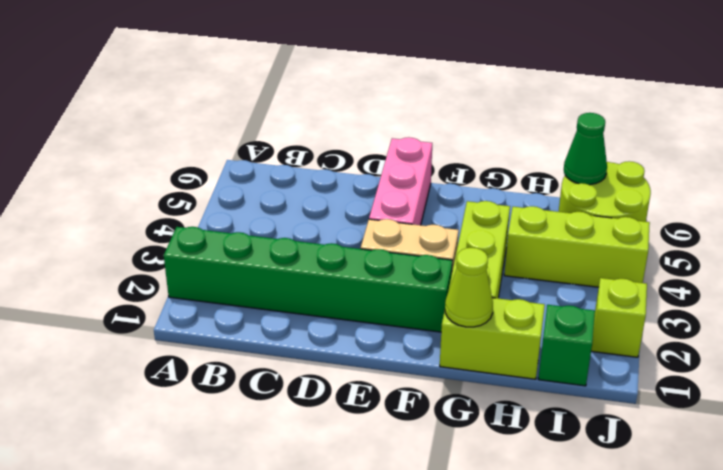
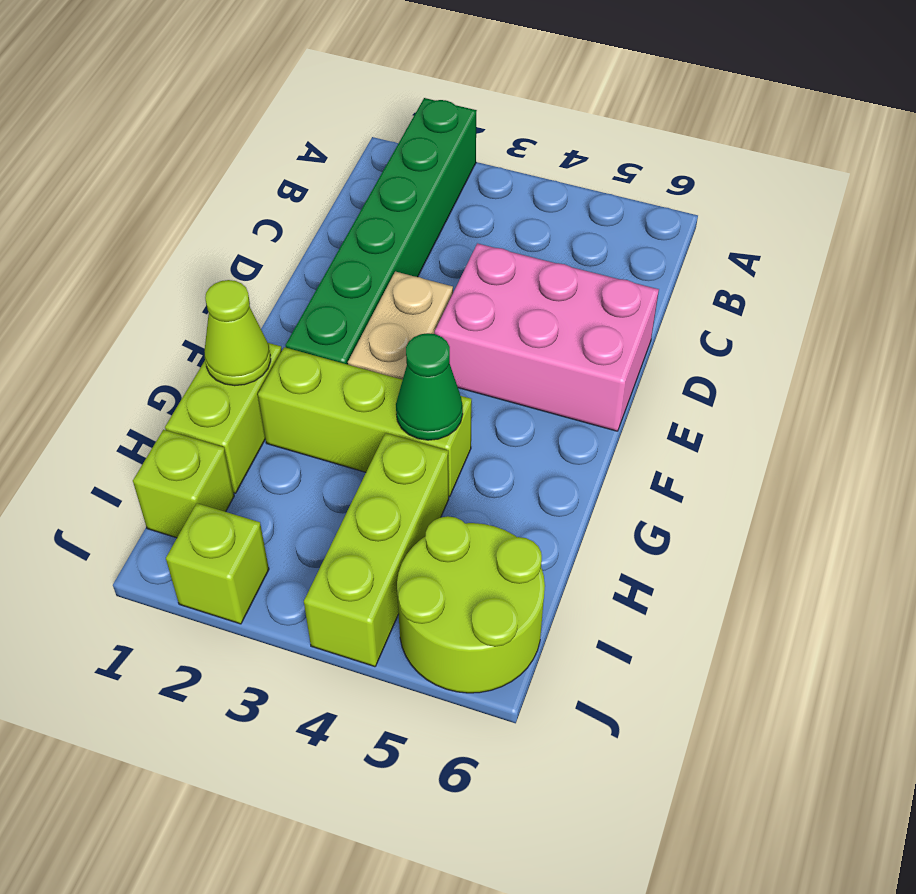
pink 1x3 brick [369,137,432,225] -> pink 2x3 brick [435,243,659,431]
green 1x1 brick [538,305,595,386] -> lime 1x1 brick [133,430,234,538]
green 1x1 cone [564,113,607,185] -> green 1x1 cone moved to [396,333,463,440]

